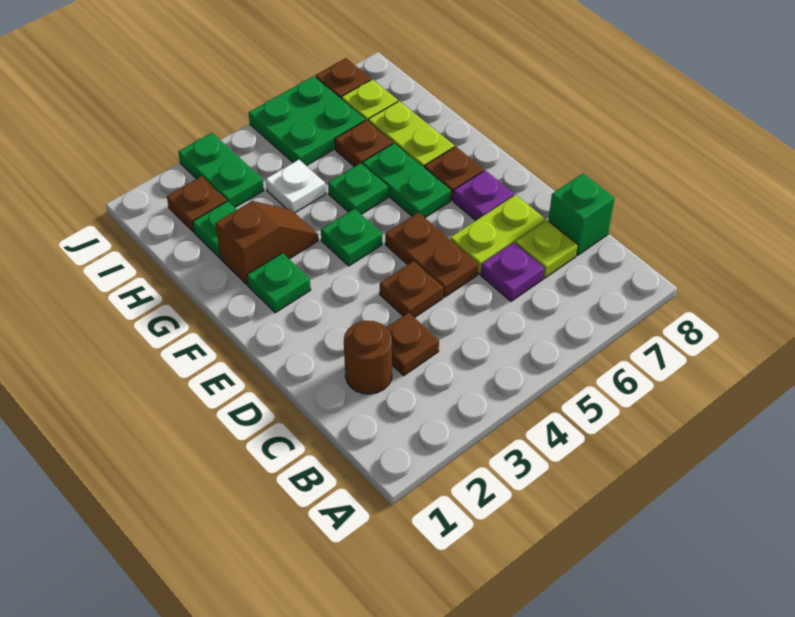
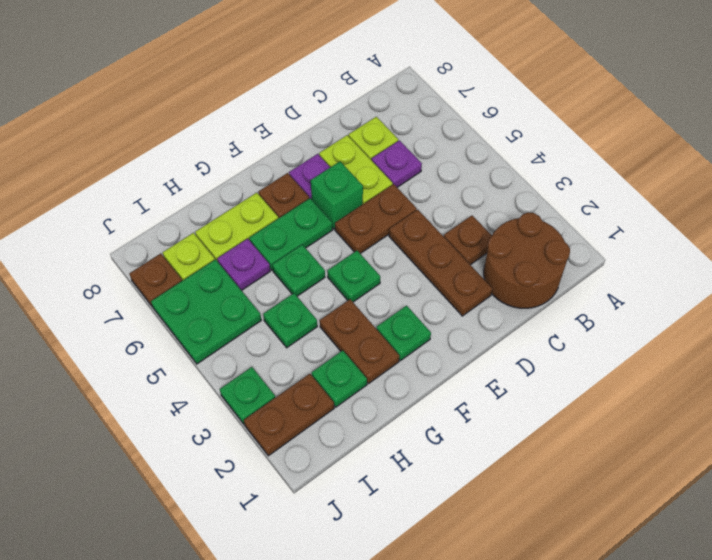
brown 1x1 round brick [344,321,392,394] -> brown 2x2 round brick [484,212,570,308]
green 1x1 brick [548,173,615,255] -> green 1x1 brick moved to [311,162,363,229]
brown 1x1 plate [380,261,443,318] -> brown 1x3 plate [389,210,492,316]
brown 1x2 slope [215,201,318,285] -> brown 1x2 plate [320,299,399,384]
white 1x1 plate [266,160,326,213] -> green 1x1 plate [263,293,317,348]
brown 1x1 plate [335,120,393,167] -> purple 1x1 plate [217,239,270,291]
brown 1x1 plate [167,176,227,232] -> brown 1x2 plate [244,374,334,456]
green 1x2 plate [178,133,264,207] -> green 1x1 plate [220,367,275,424]

